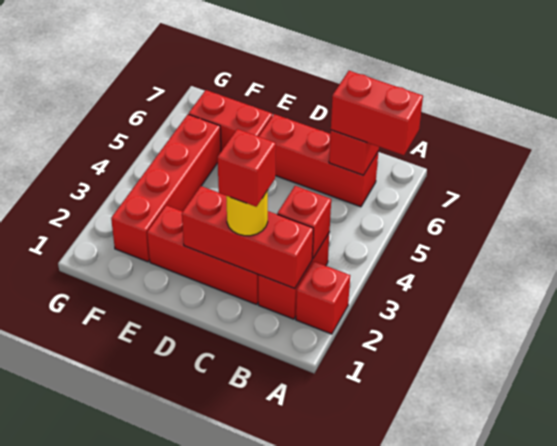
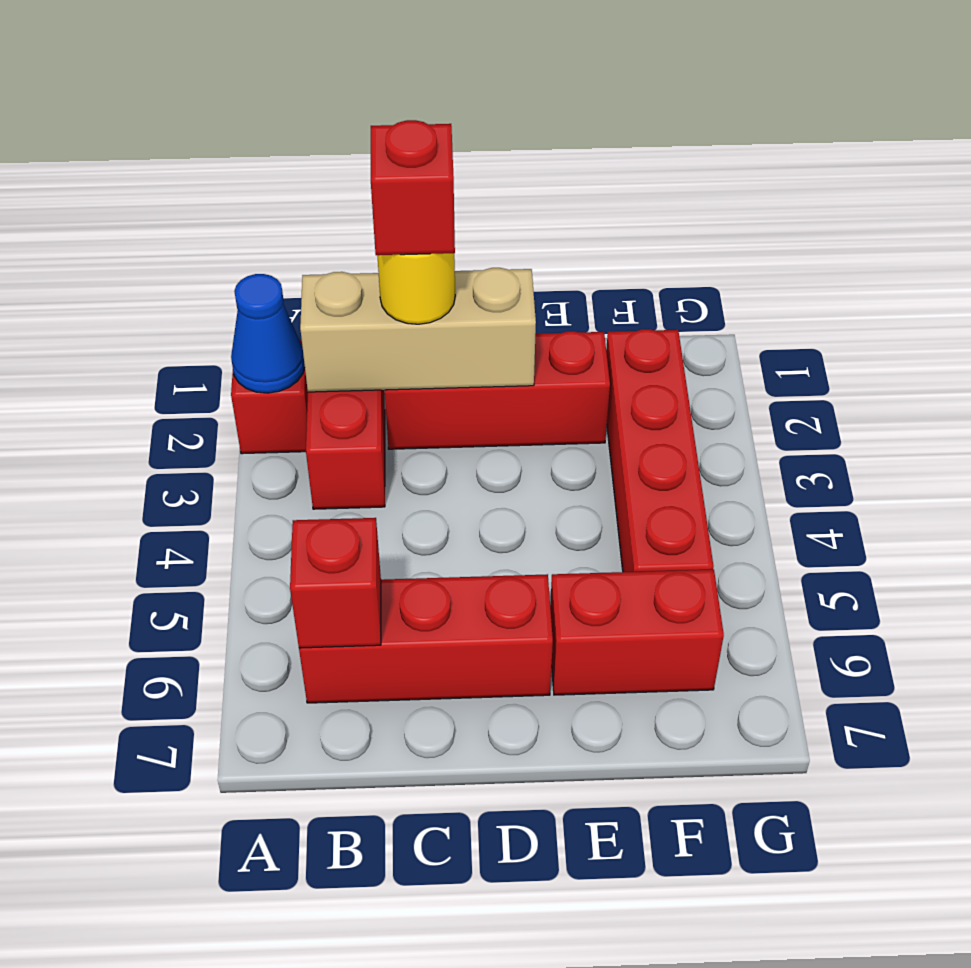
none -> blue 1x1 cone [231,274,305,393]
red 1x2 brick [331,71,423,155] -> none
red 1x3 brick [182,186,313,289] -> tan 1x3 brick [300,268,536,392]
red 1x1 brick [277,186,331,259] -> none

